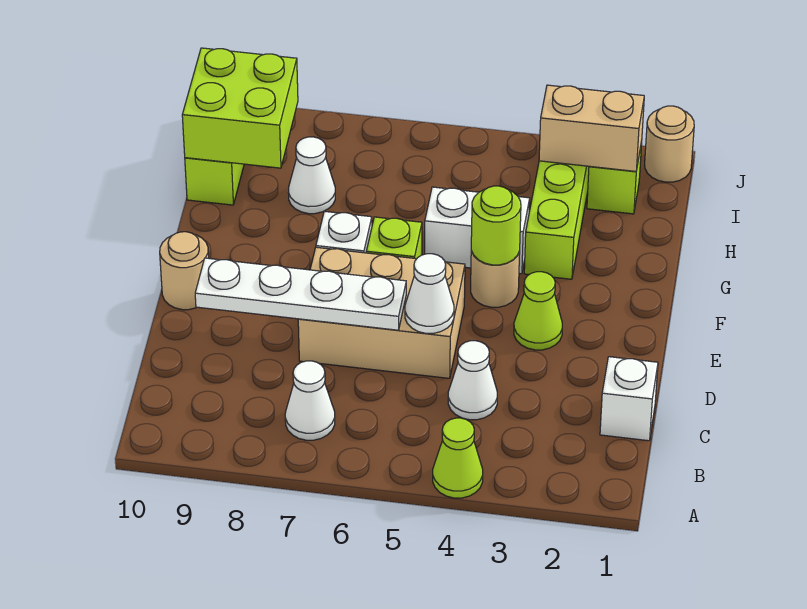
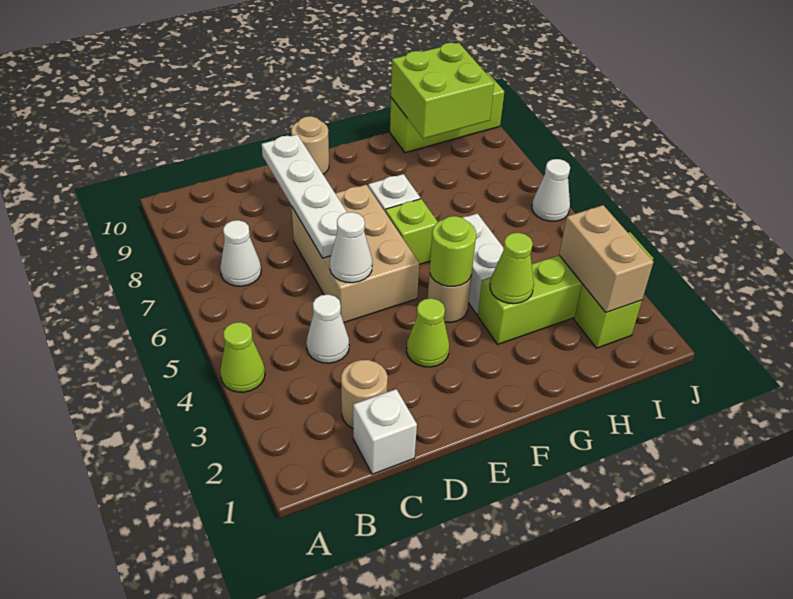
none -> lime 1x1 cone [490,233,534,304]
white 1x1 cone [288,137,335,214] -> white 1x1 cone moved to [532,159,570,221]
tan 1x1 round brick [645,106,694,182] -> tan 1x1 round brick moved to [341,360,388,429]

